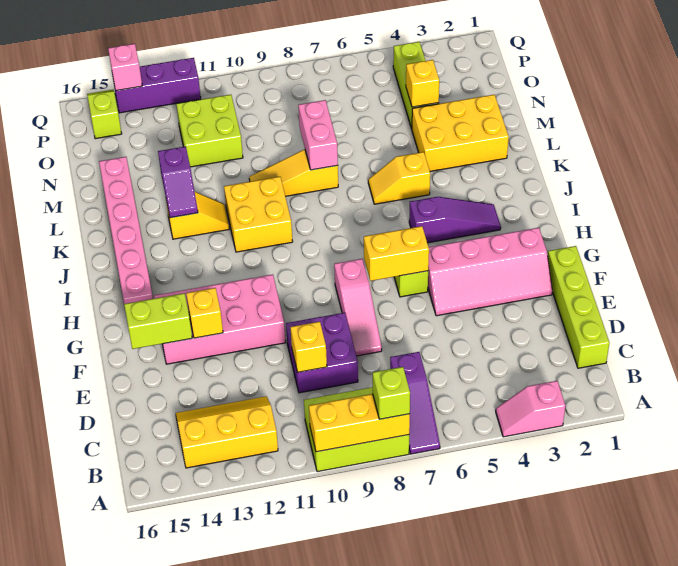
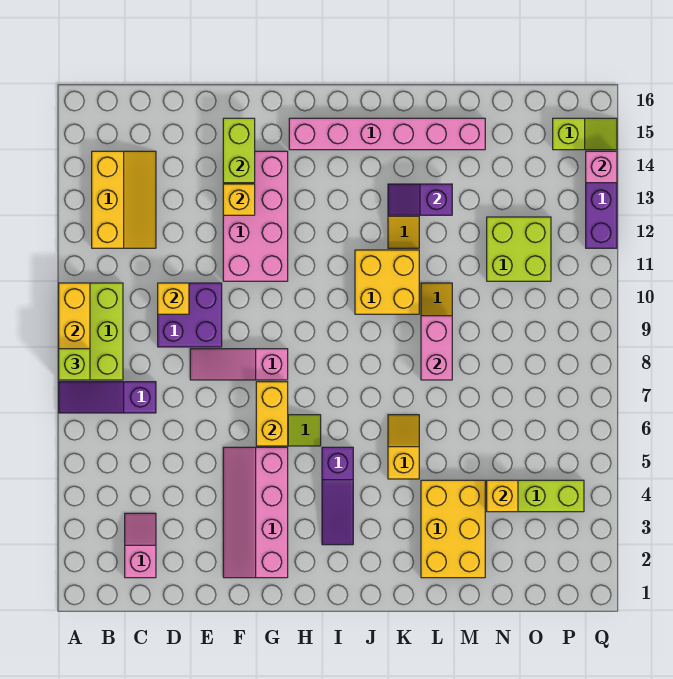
pink 1x2 slope [496,381,565,437] -> pink 1x2 slope moved to [125,513,156,578]
lime 1x4 brick [547,246,609,368] -> none
pink 1x2 brick [298,100,338,170] -> pink 1x2 brick turned to [421,316,452,380]

